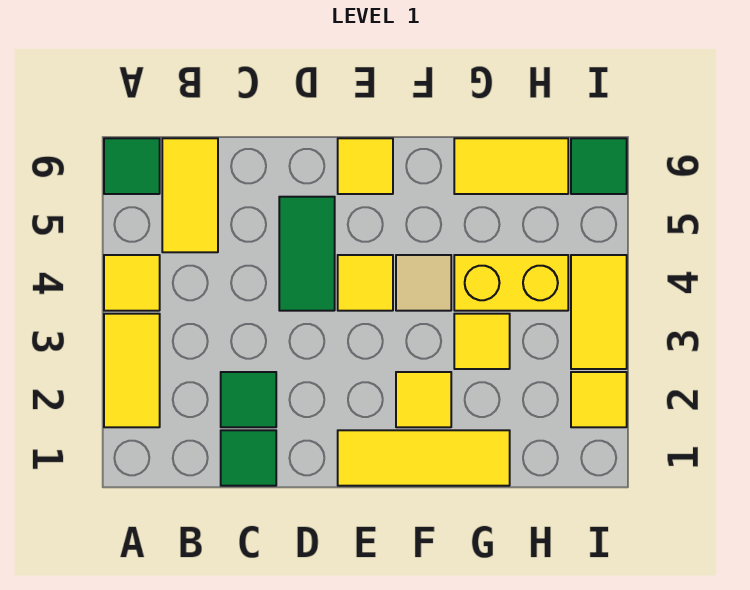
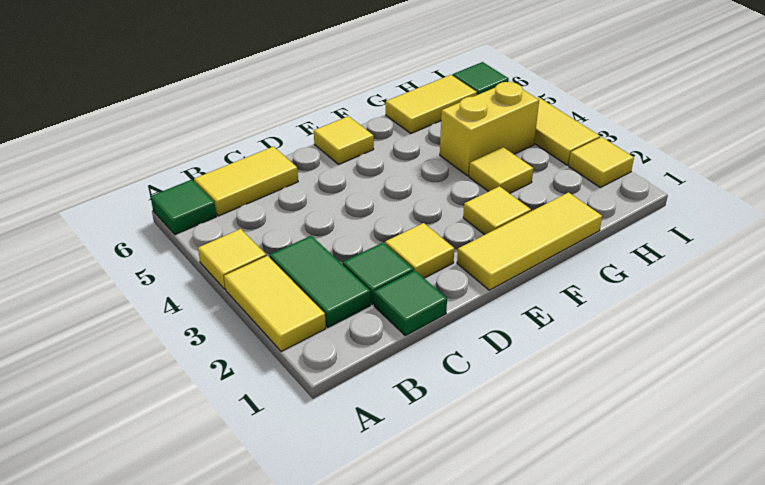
yellow 1x2 tile [162,138,218,252] -> yellow 1x2 tile turned to [194,147,298,216]
green 1x2 tile [279,197,335,311] -> green 1x2 tile moved to [270,236,370,327]
yellow 1x1 tile [338,255,393,311] -> yellow 1x1 tile moved to [385,223,454,278]
tan 1x1 tile [396,255,451,311] -> none

